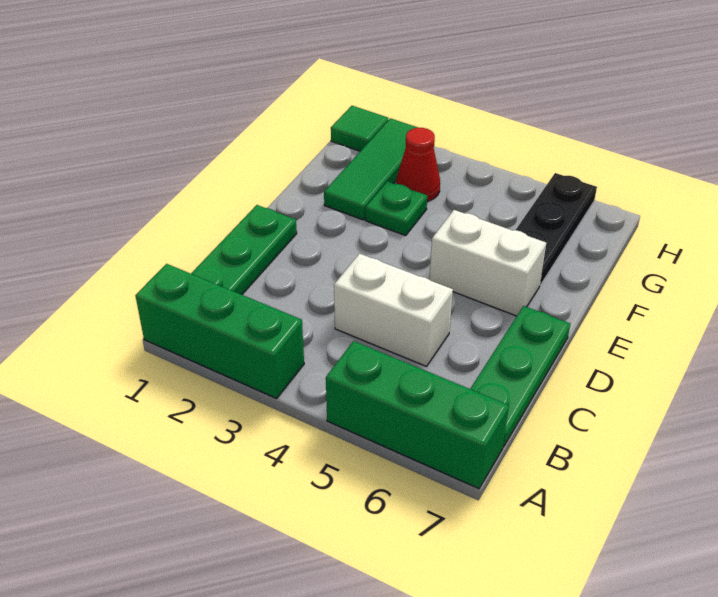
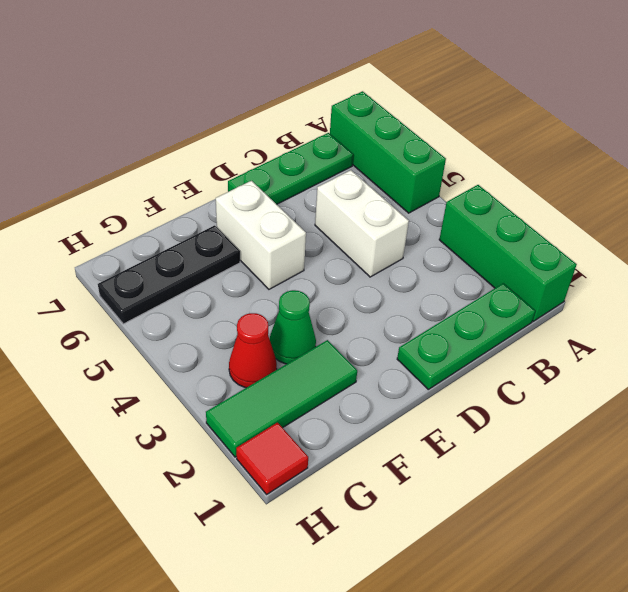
green 1x1 plate [365,181,427,236] -> green 1x1 cone [270,290,316,364]
green 1x1 tile [331,106,388,151] -> red 1x1 tile [236,423,308,494]

